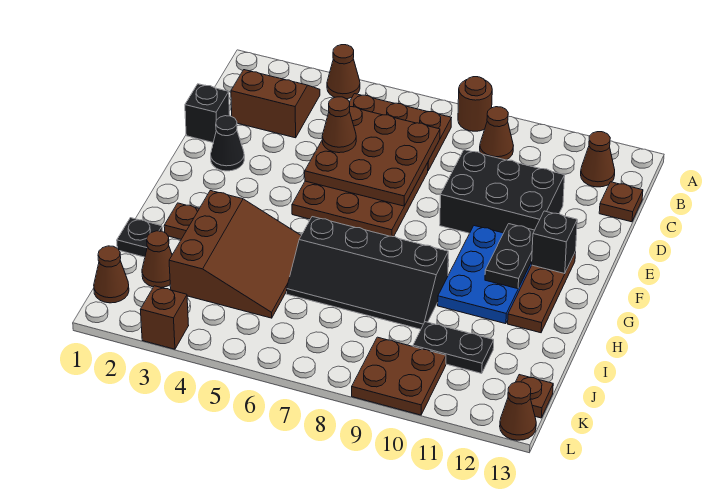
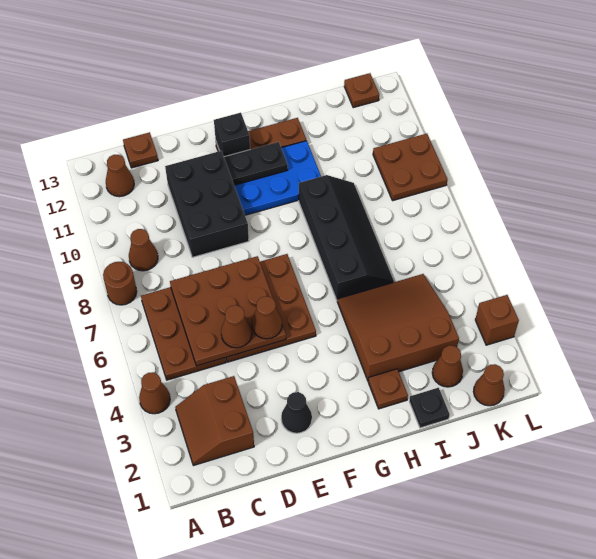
black 1x1 brick [185,84,230,142] -> none
black 1x2 plate [413,322,494,374] -> none
brown 1x1 cone [500,382,536,440] -> brown 1x1 cone moved to [252,296,282,339]

